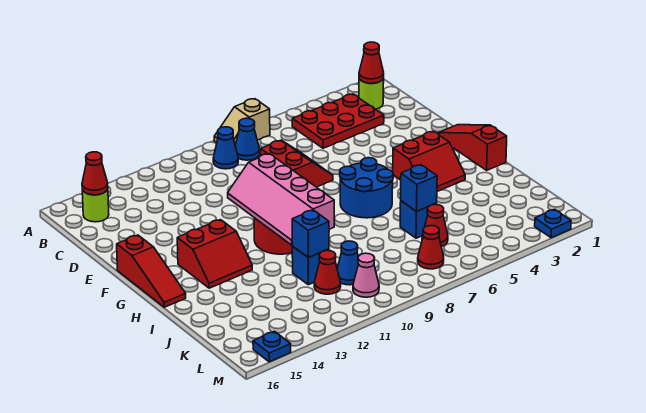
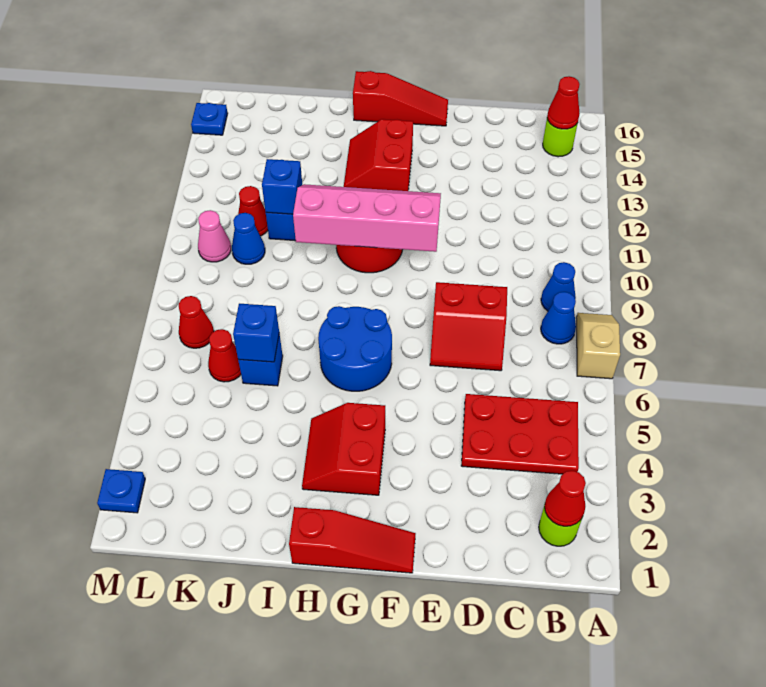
red 2x3 plate [292,94,384,148] -> red 2x3 plate turned to [461,394,579,474]
red 1x3 slope [117,235,186,307] -> red 1x3 slope turned to [353,71,448,126]

